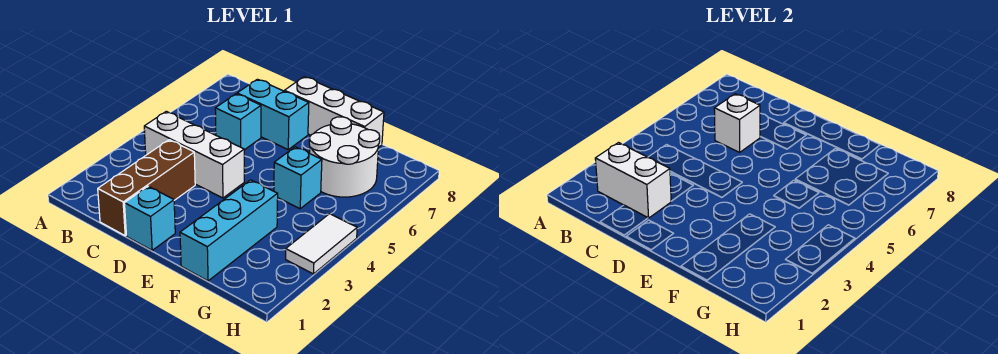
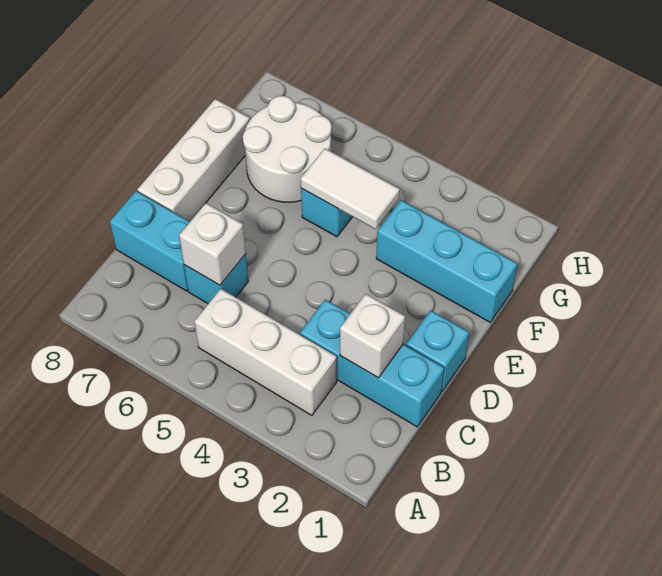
white 1x2 brick [595,143,671,218] -> white 1x1 brick [340,294,405,378]
white 1x3 brick [144,111,244,198] -> white 1x3 brick turned to [194,289,337,415]
brown 1x3 brick [98,140,195,236] -> cyan 1x3 brick [300,299,444,427]
cyan 1x2 brick [237,79,309,149] -> cyan 1x2 brick turned to [110,191,190,291]
white 1x2 tile [286,214,357,274] -> white 1x2 tile moved to [301,149,400,229]

